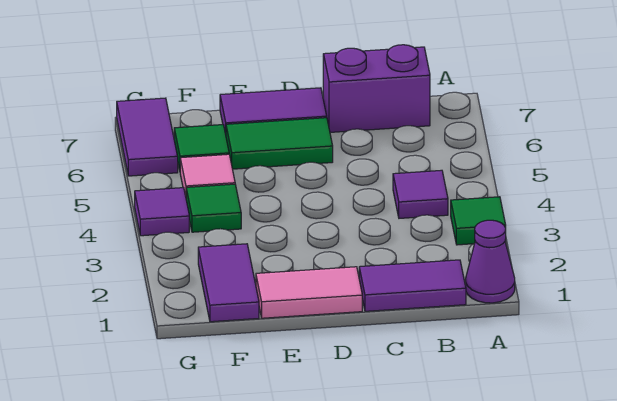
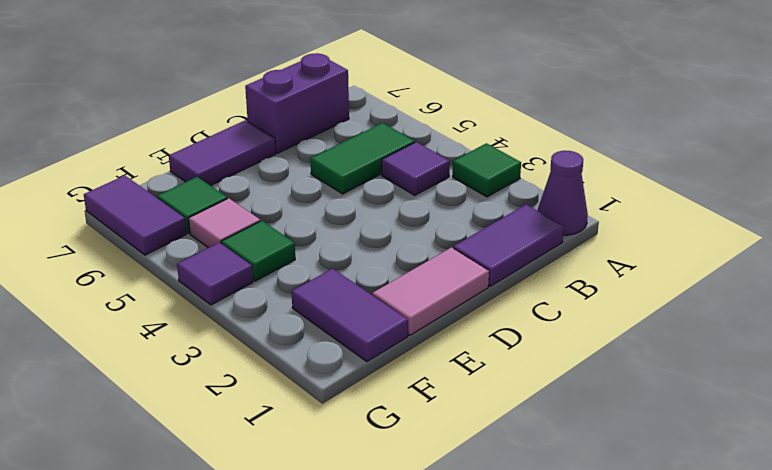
green 1x2 tile [226,118,333,169] -> green 1x2 tile moved to [310,123,415,194]

